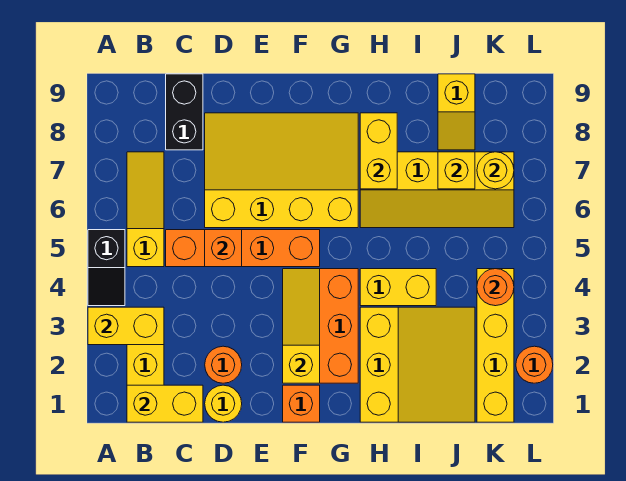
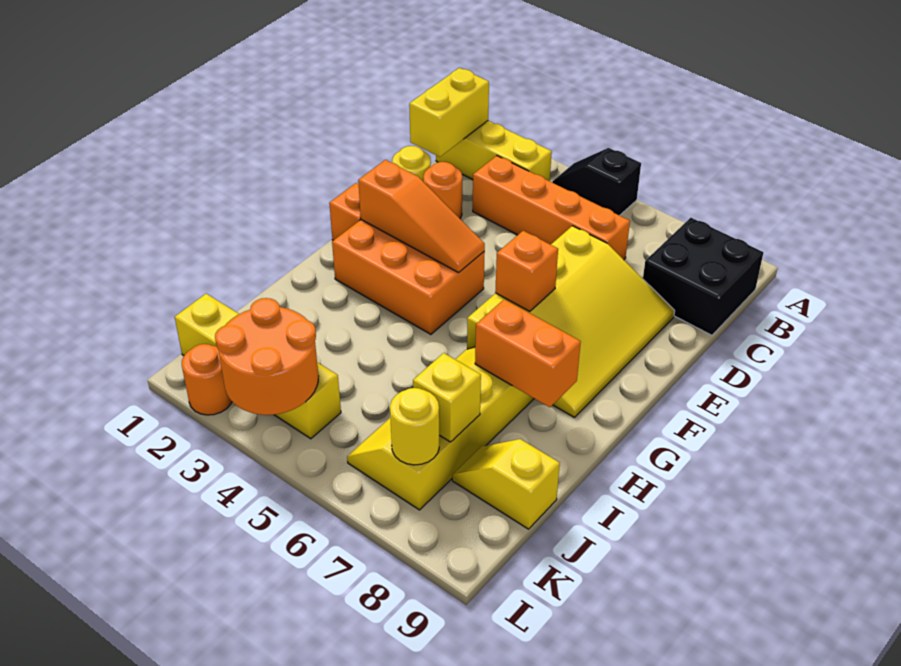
yellow 1x2 brick [88,307,164,345] -> none
yellow 1x3 slope [127,152,164,267] -> none
orange 1x4 brick [166,230,320,267] -> orange 1x4 brick turned to [473,156,630,260]
black 1x2 brick [166,74,203,150] -> black 2x2 brick [643,218,763,335]
orange 1x1 brick [205,230,242,267] -> orange 1x1 brick moved to [495,231,558,311]
yellow 1x3 slope [283,269,320,383] -> orange 1x3 slope [358,160,485,272]
yellow 3x3 slope [360,307,475,422] -> none
yellow 1x2 brick [360,269,436,306] -> none
yellow 1x2 brick [360,113,397,189] -> orange 1x2 brick [475,299,581,407]
orange 1x1 round brick [477,269,514,306] -> orange 2x2 round brick [215,298,319,415]

